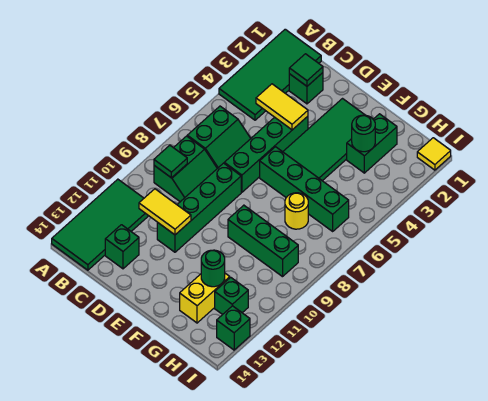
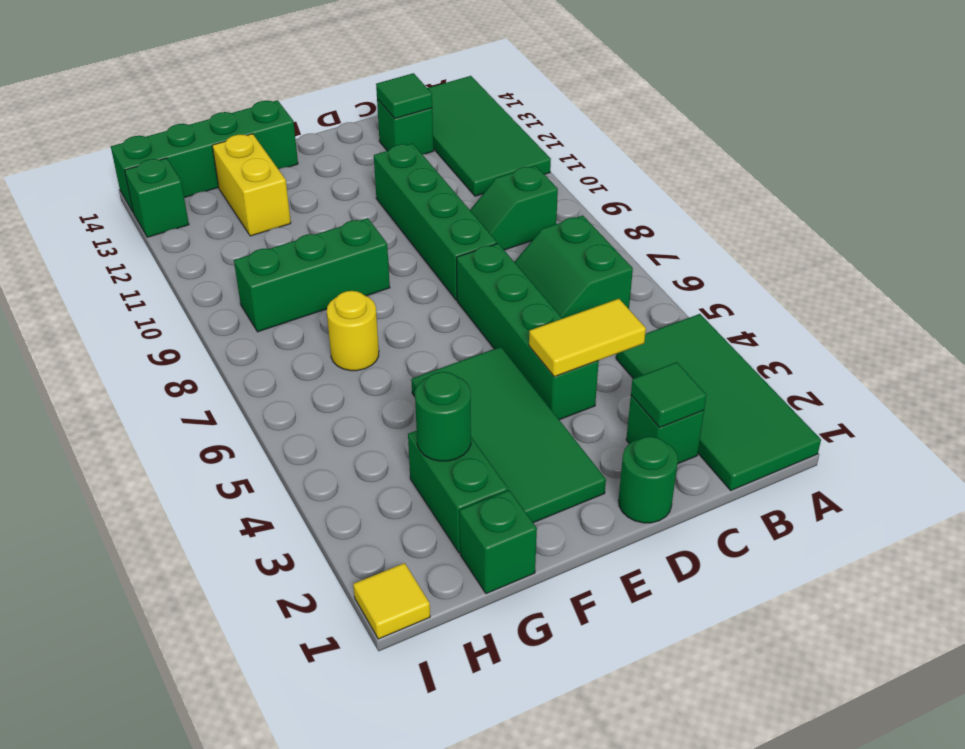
green 2x2 slope [154,136,217,202] -> green 1x2 slope [470,166,558,250]
green 1x1 tile [154,145,187,178] -> green 1x1 tile moved to [376,73,432,119]
yellow 1x2 tile [139,189,191,235] -> none
green 1x4 brick [260,147,349,231] -> green 1x4 brick moved to [111,100,298,212]
green 1x1 round brick [201,250,225,287] -> green 1x1 round brick moved to [619,437,678,523]
green 1x1 brick [215,277,248,315] -> green 1x1 brick moved to [460,490,537,594]

